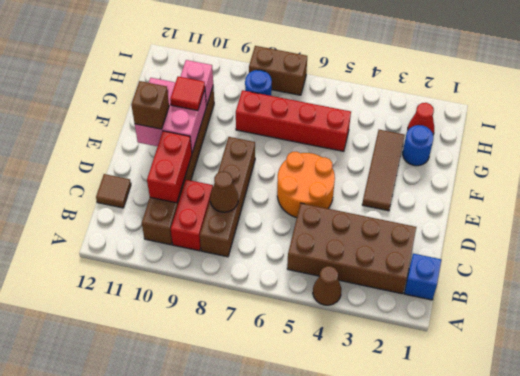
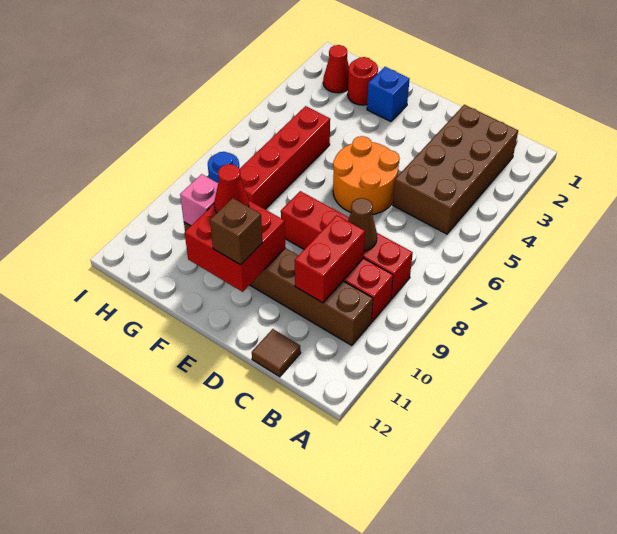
brown 1x1 cone [313,266,341,305] -> none
blue 1x1 brick [404,254,441,300] -> blue 1x1 brick moved to [367,67,410,121]
brown 1x4 brick [200,137,255,257] -> red 1x4 brick [281,191,413,299]
red 1x2 brick [147,131,192,203] -> red 1x2 brick turned to [295,215,365,303]
brown 1x3 tile [362,130,405,211] -> none
pink 2x2 brick [135,78,206,152] -> red 2x2 brick [185,200,285,292]
red 1x1 tile [170,76,205,111] -> red 1x1 cone [214,164,249,213]
blue 1x1 round brick [403,125,433,166] -> red 1x1 round brick [348,57,378,105]
brown 1x2 brick [249,46,307,95] -> none

